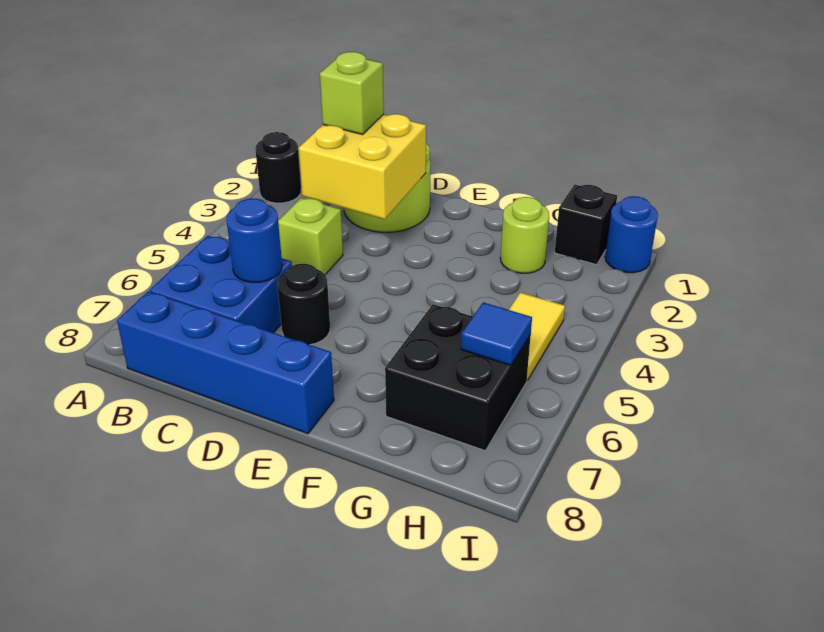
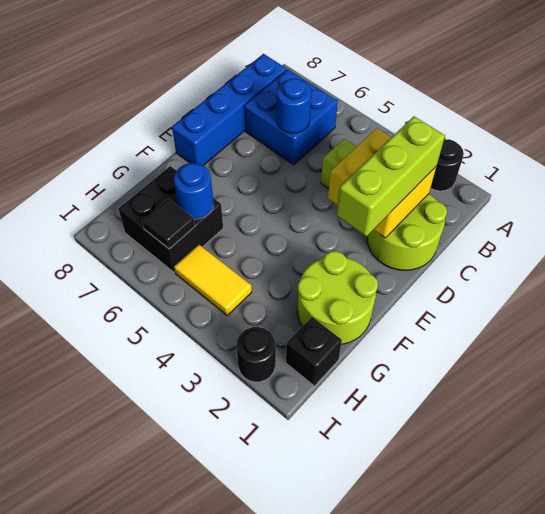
lime 1x1 brick [320,52,384,135] -> lime 1x3 brick [336,116,445,236]
black 1x1 round brick [277,264,330,345] -> black 1x1 round brick moved to [237,327,276,382]
lime 1x1 round brick [500,197,549,273] -> lime 2x2 round brick [297,251,378,344]
blue 1x1 tile [461,302,532,365] -> black 1x1 tile [142,199,195,249]
blue 1x1 round brick [605,196,658,273] -> blue 1x1 round brick moved to [174,163,214,219]

